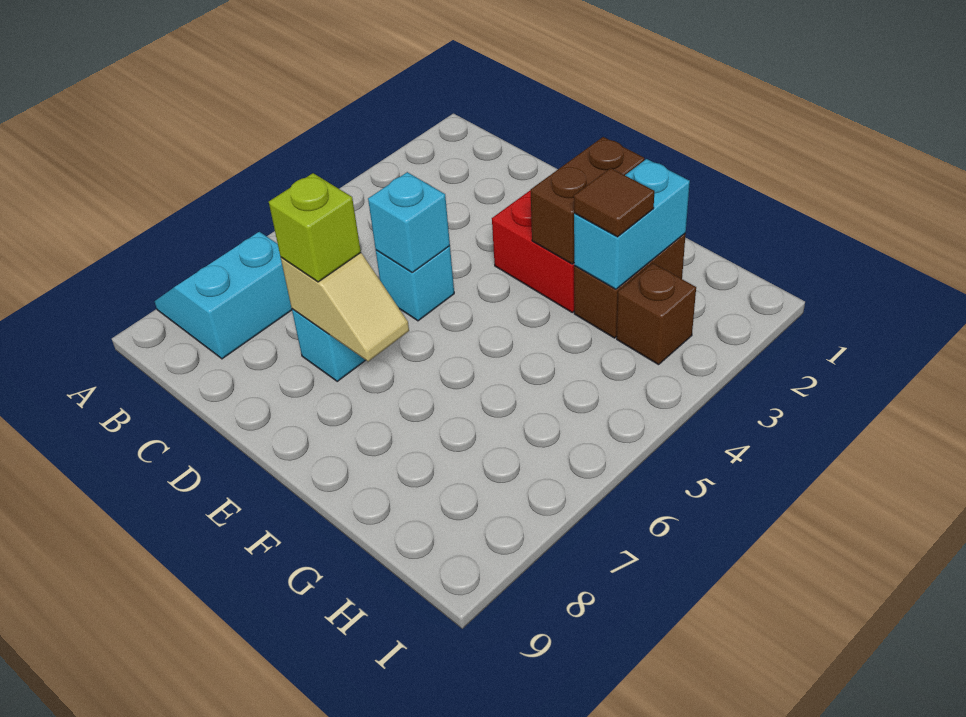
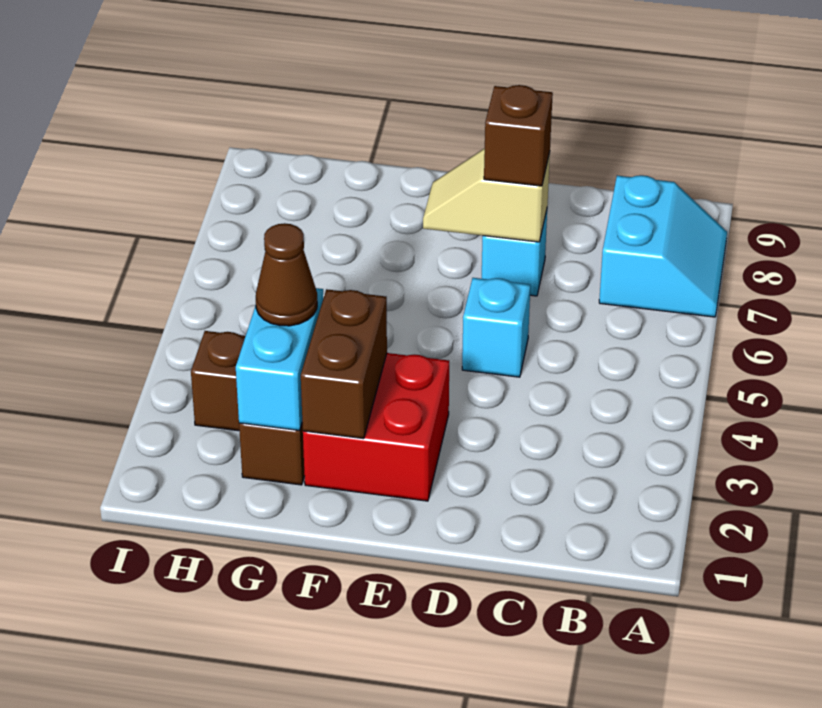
cyan 1x1 brick [368,172,450,273] -> none
lime 1x1 brick [269,173,361,282] -> brown 1x1 brick [484,85,553,186]
brown 1x1 tile [574,168,654,237] -> brown 1x1 cone [256,223,317,326]

